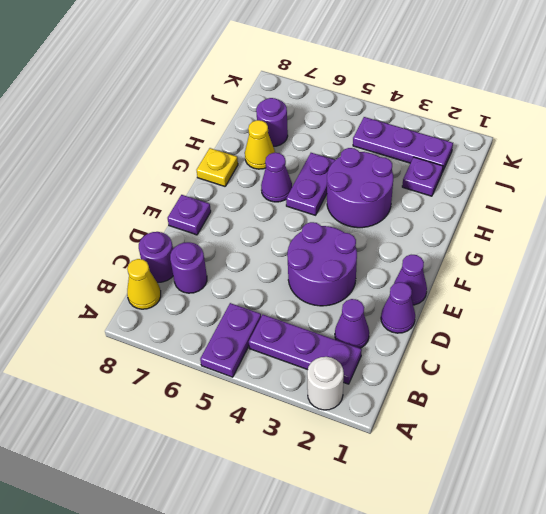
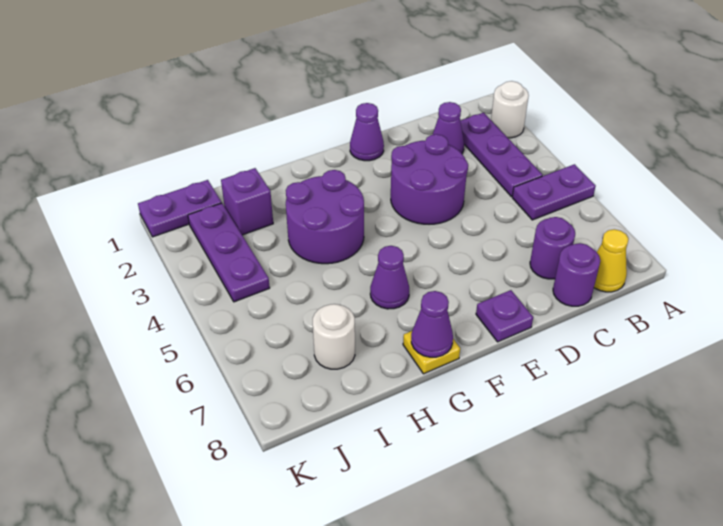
purple 1x1 cone [381,282,415,333] -> purple 1x1 cone moved to [411,291,453,357]
purple 1x2 plate [286,153,335,215] -> purple 1x2 plate moved to [138,180,222,237]
yellow 1x1 cone [245,120,275,169] -> none
purple 1x1 plate [402,157,443,196] -> purple 1x1 brick [221,168,273,235]
purple 1x1 round brick [256,98,288,146] -> white 1x1 round brick [313,304,355,369]

